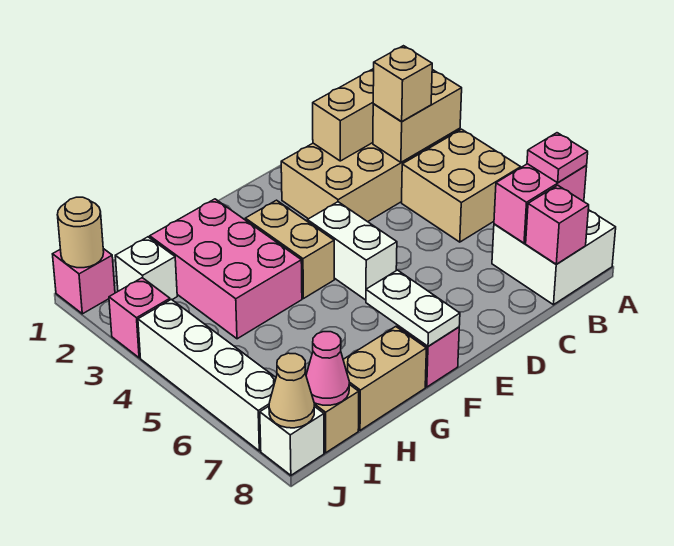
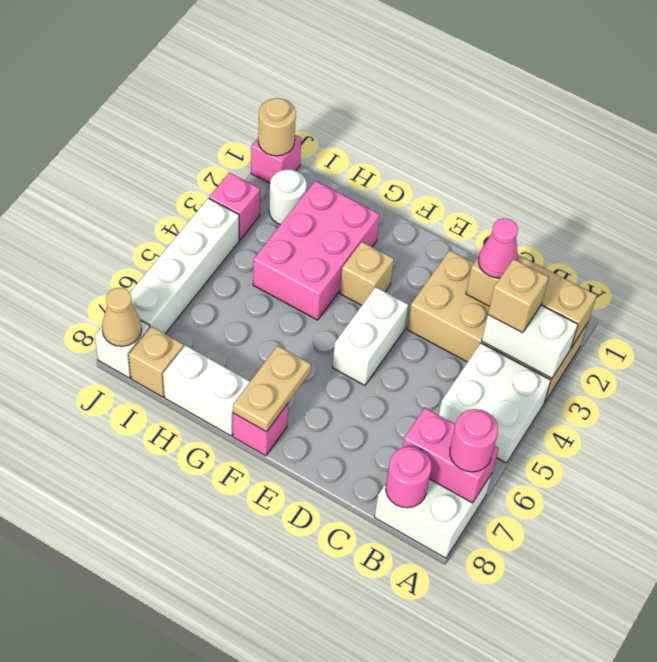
tan 1x2 brick [373,70,462,162] -> white 1x2 brick [482,305,578,378]
tan 2x2 brick [402,129,521,242] -> white 2x2 brick [439,343,551,463]
pink 1x1 plate [527,133,588,183] -> pink 1x1 round brick [450,409,498,472]
pink 1x1 brick [526,185,589,264] -> pink 1x1 round brick [386,447,431,508]
tan 1x2 brick [245,200,334,299] -> tan 1x1 brick [340,242,394,305]
white 1x2 plate [366,270,460,346] -> tan 1x2 plate [233,346,311,432]
tan 1x2 brick [343,327,426,430] -> white 1x2 brick [163,345,250,436]
white 1x1 brick [115,237,177,300] -> white 1x1 round brick [269,169,307,225]
pink 1x1 cone [306,332,349,405] -> pink 1x1 cone moved to [479,218,518,278]

